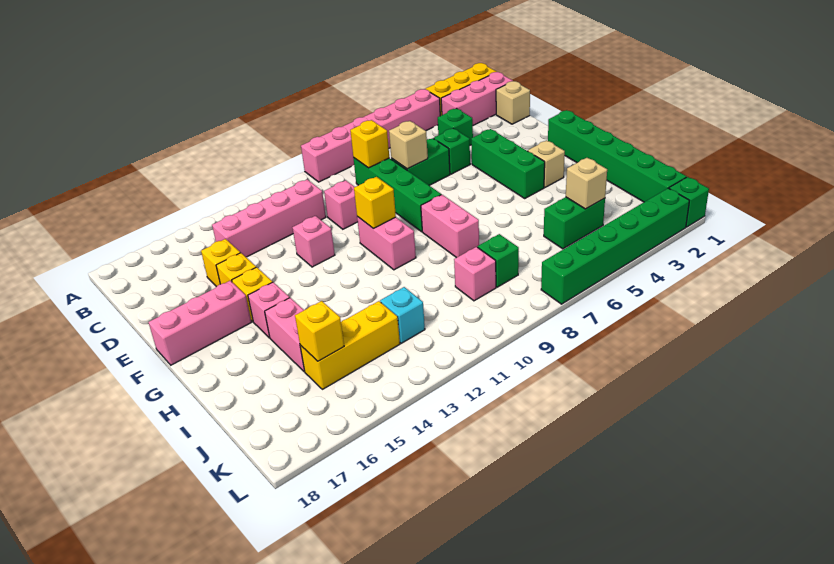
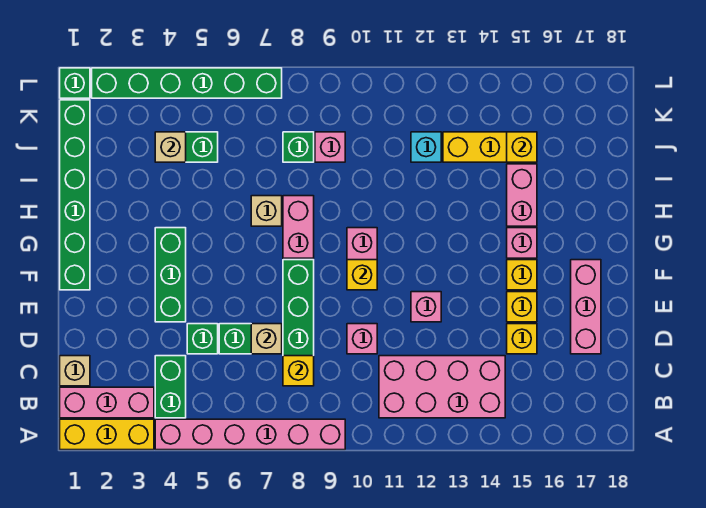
green 1x1 brick [438,108,473,145] -> green 1x2 brick [155,356,186,418]
pink 1x4 brick [212,179,326,257] -> pink 2x4 brick [379,356,505,418]
pink 1x3 brick [149,281,251,365] -> pink 1x3 brick turned to [571,260,601,354]
tan 1x1 brick [528,140,565,188] -> tan 1x1 brick moved to [251,196,282,226]

